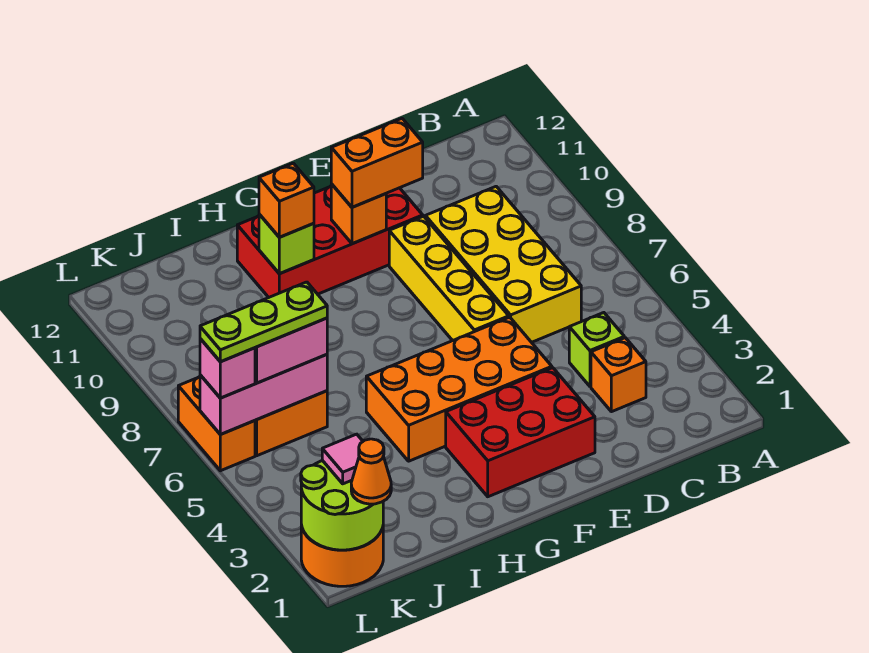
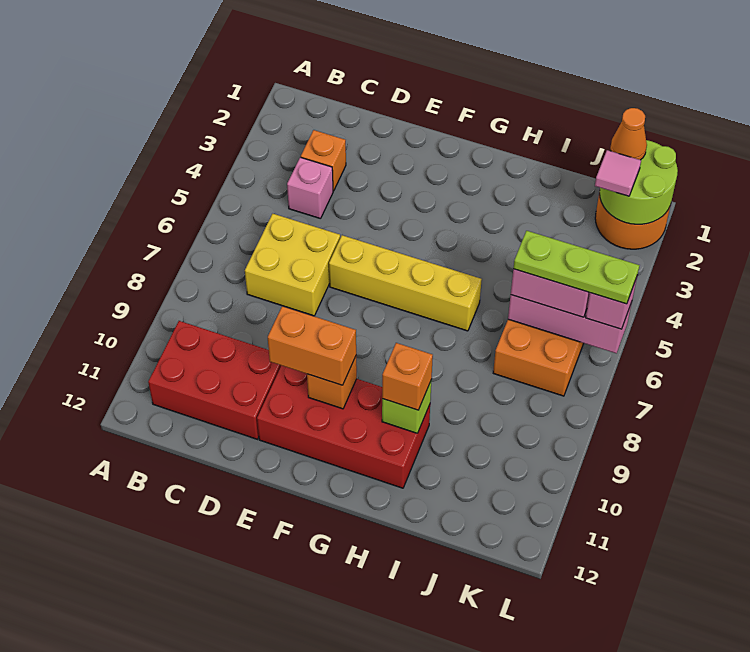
lime 1x1 brick [569,313,624,386] -> pink 1x1 brick [287,157,333,219]
yellow 2x4 brick [425,187,581,342] -> yellow 2x2 brick [245,214,340,316]
red 2x3 brick [446,368,595,497] -> red 2x3 brick moved to [148,321,281,439]
orange 2x4 brick [366,317,552,461] -> none
yellow 1x4 brick [389,216,509,341] -> yellow 1x4 brick turned to [329,235,482,331]
orange 1x2 brick [178,377,255,471] -> none

